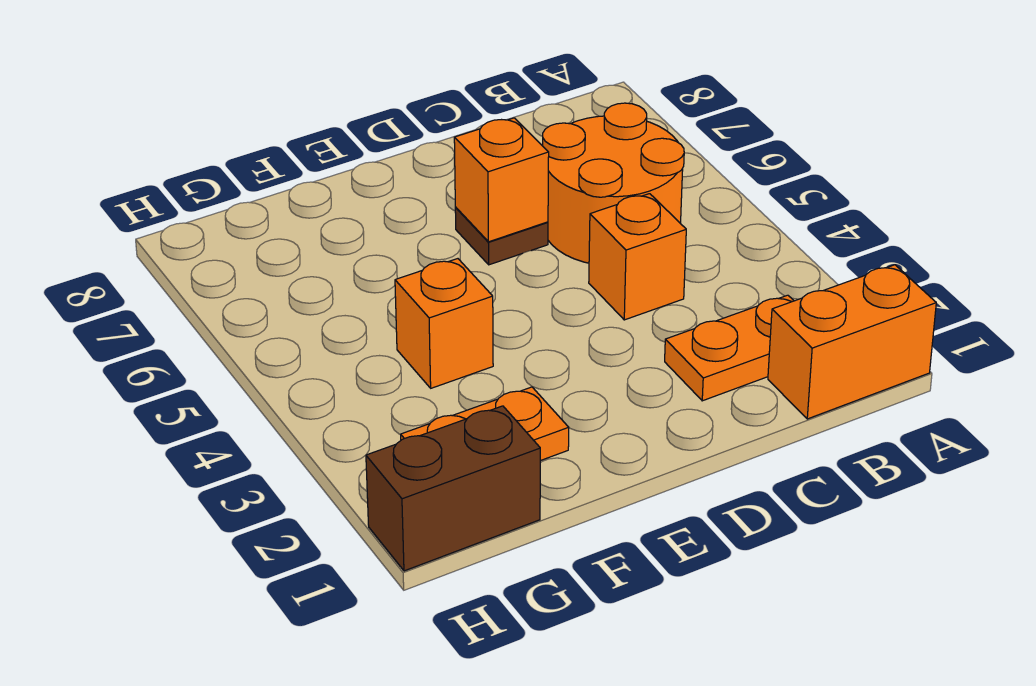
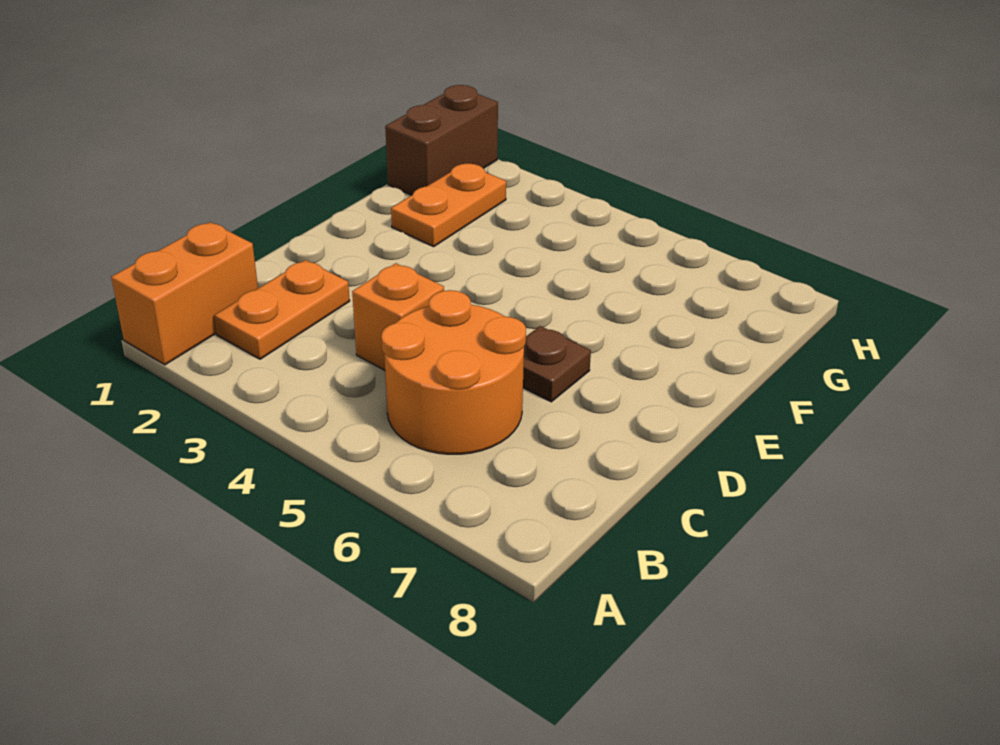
orange 1x1 brick [454,118,549,242] -> none
orange 1x1 brick [395,259,493,388] -> none

